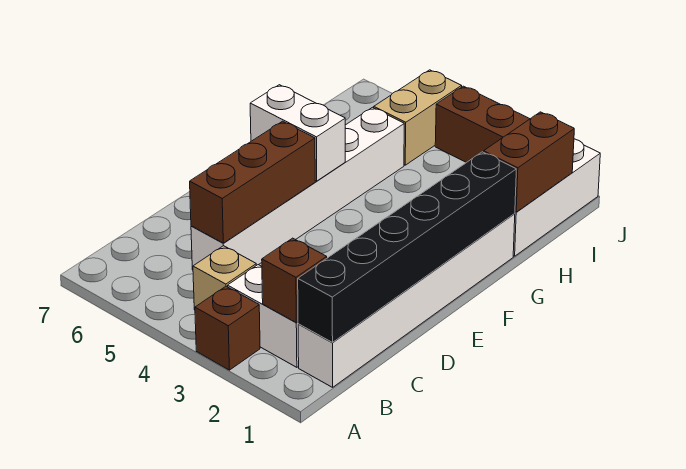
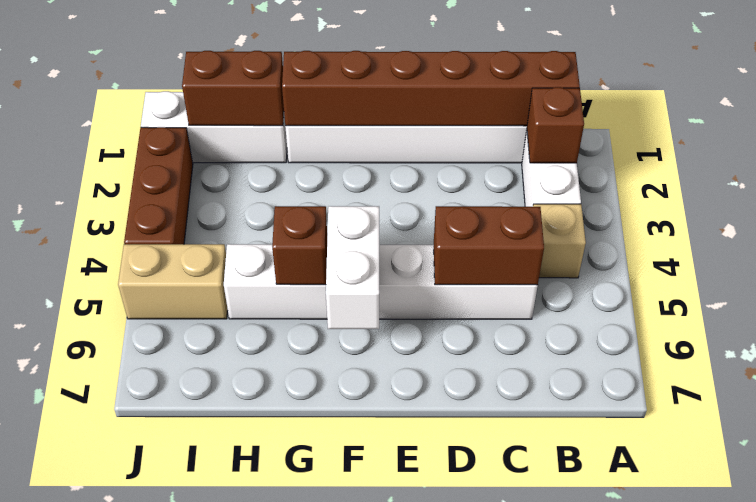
brown 1x1 brick [195,286,260,370] -> brown 1x1 brick moved to [272,206,327,285]
black 1x6 brick [298,152,516,342] -> brown 1x6 brick [282,51,580,126]
brown 1x3 brick [190,121,315,243] -> brown 1x2 brick [434,206,544,285]

